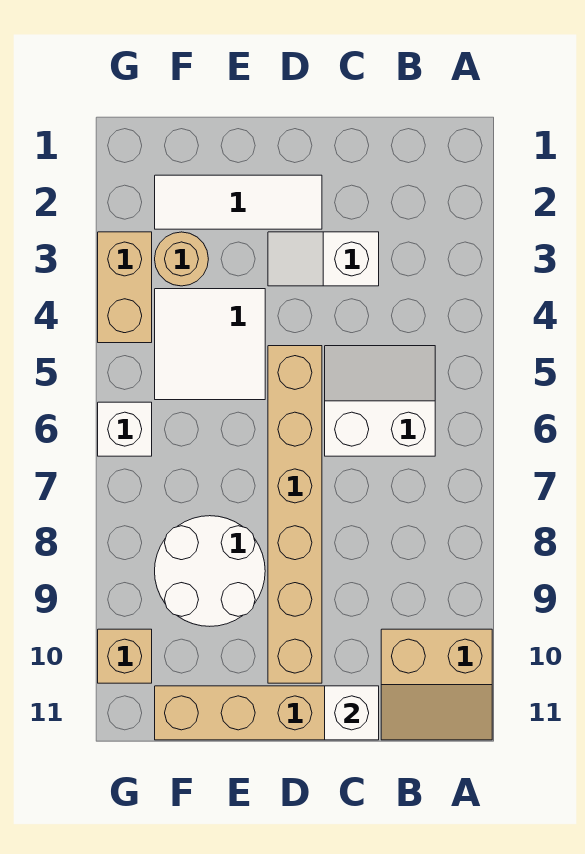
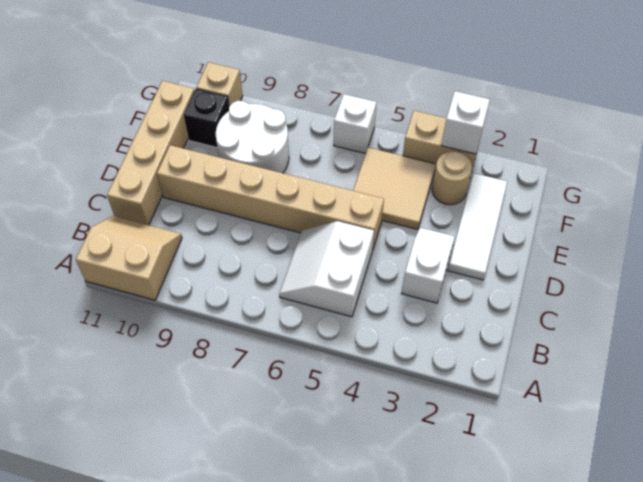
tan 2x2 slope [381,629,492,740] -> tan 2x2 slope turned to [76,216,182,300]
white 2x2 slope [325,346,435,456] -> white 2x2 slope turned to [279,221,374,317]
white 1x1 brick [325,686,379,740] -> white 1x1 brick moved to [441,91,490,154]
white 2x2 tile [155,289,265,400] -> tan 2x2 tile [353,148,436,230]
none -> black 1x1 brick [184,89,229,147]

